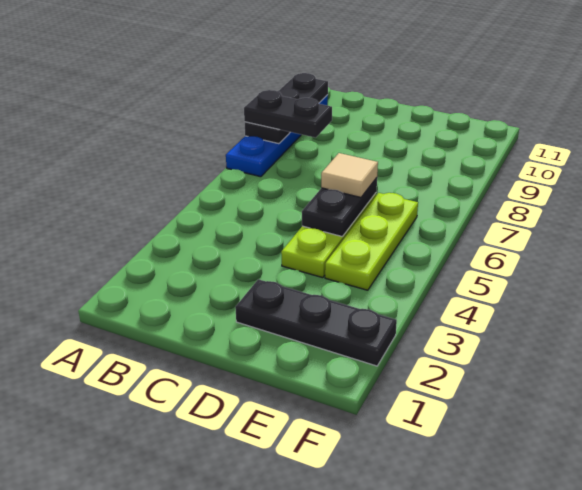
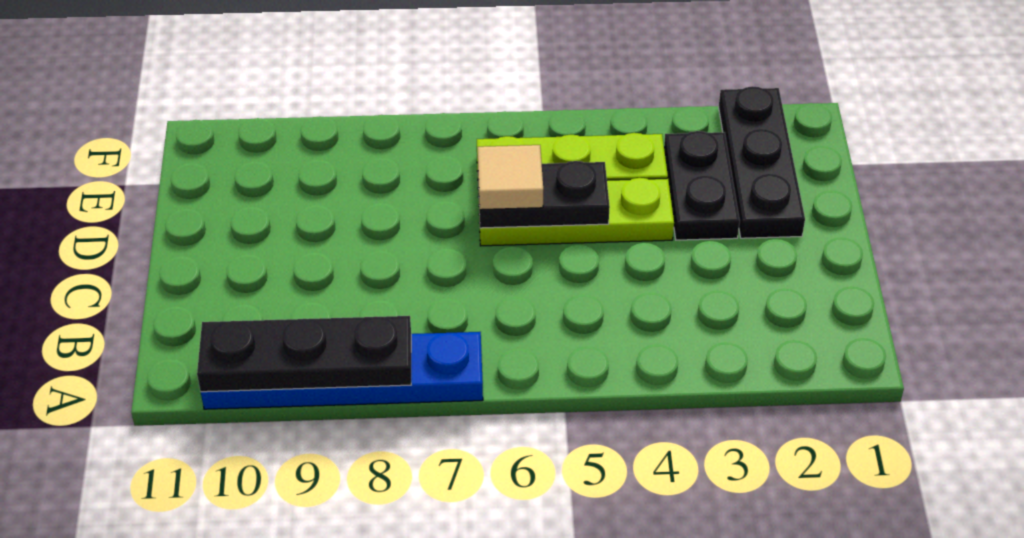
black 1x2 plate [244,90,332,138] -> black 1x2 plate moved to [664,131,740,240]

